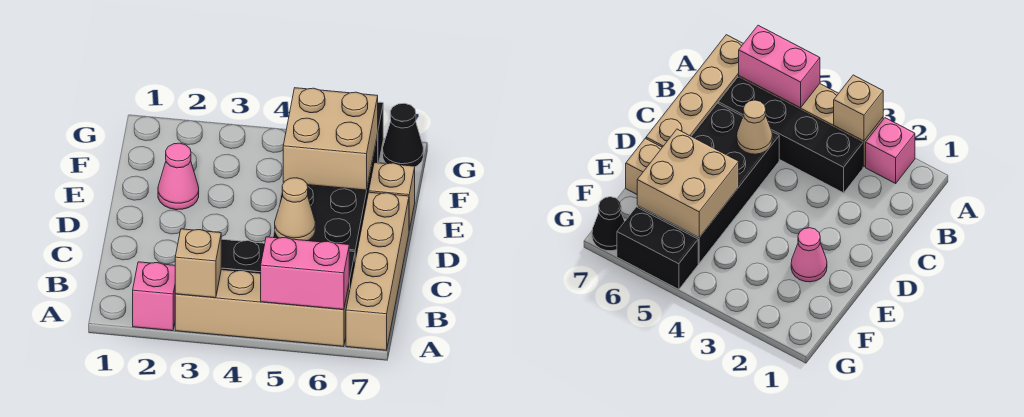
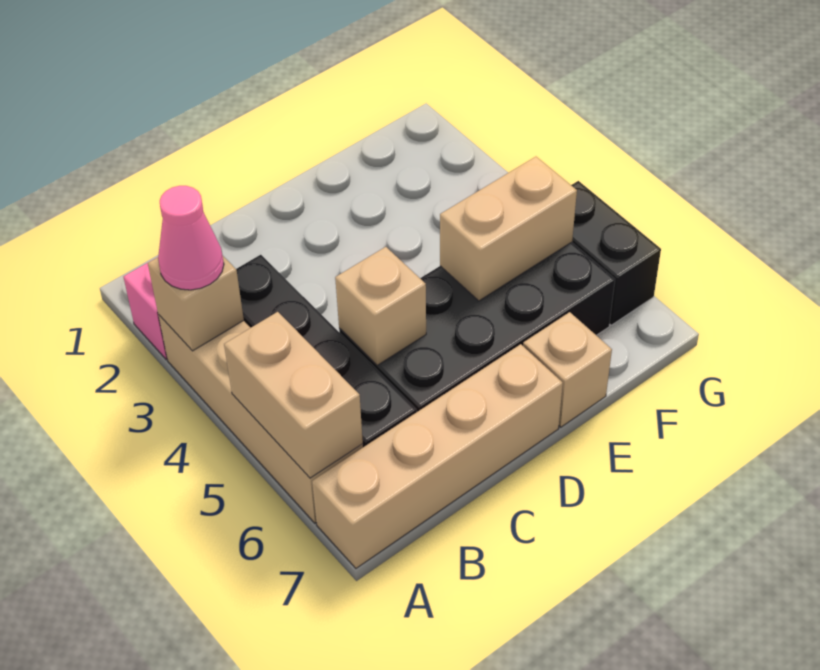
pink 1x2 brick [261,237,349,310] -> tan 1x2 brick [224,312,363,478]
tan 1x1 cone [275,178,315,241] -> tan 1x1 brick [335,247,426,365]
pink 1x1 cone [158,143,199,210] -> pink 1x1 cone moved to [158,186,224,290]
tan 2x2 brick [283,88,378,190] -> tan 1x2 brick [440,157,577,301]
black 1x1 cone [383,103,423,167] -> none

